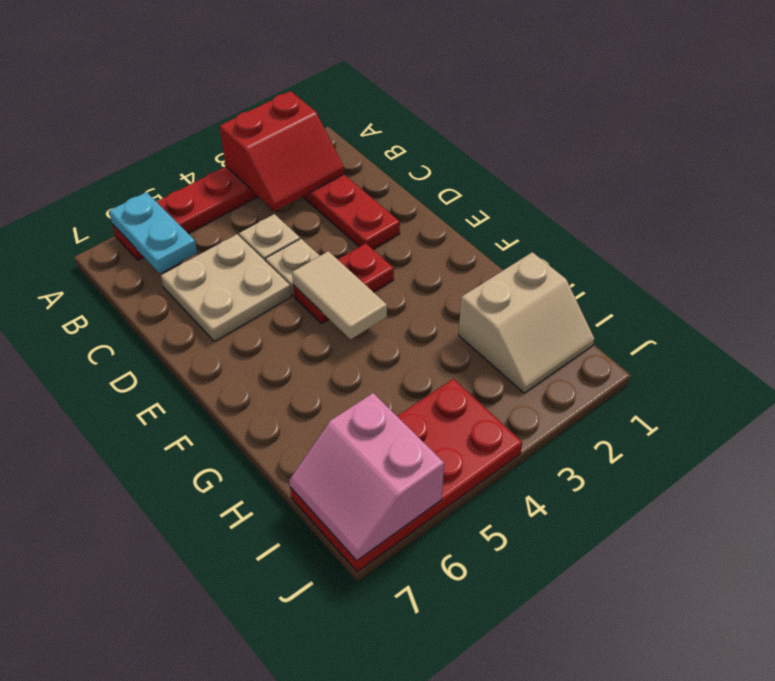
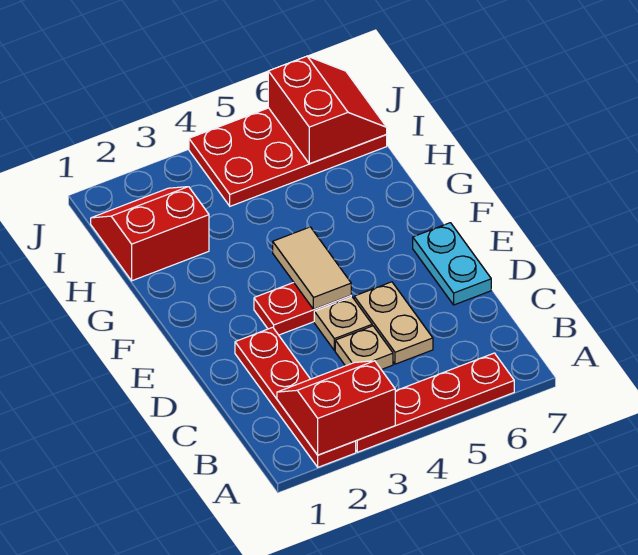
cyan 1x2 plate [109,192,197,273] -> cyan 1x2 plate moved to [413,223,491,305]
tan 2x2 plate [161,234,291,342] -> tan 1x2 plate [354,282,433,364]
tan 2x2 slope [459,252,594,393] -> red 2x2 slope [91,187,209,281]
pink 2x2 slope [289,393,444,561] -> red 2x2 slope [268,56,387,164]

